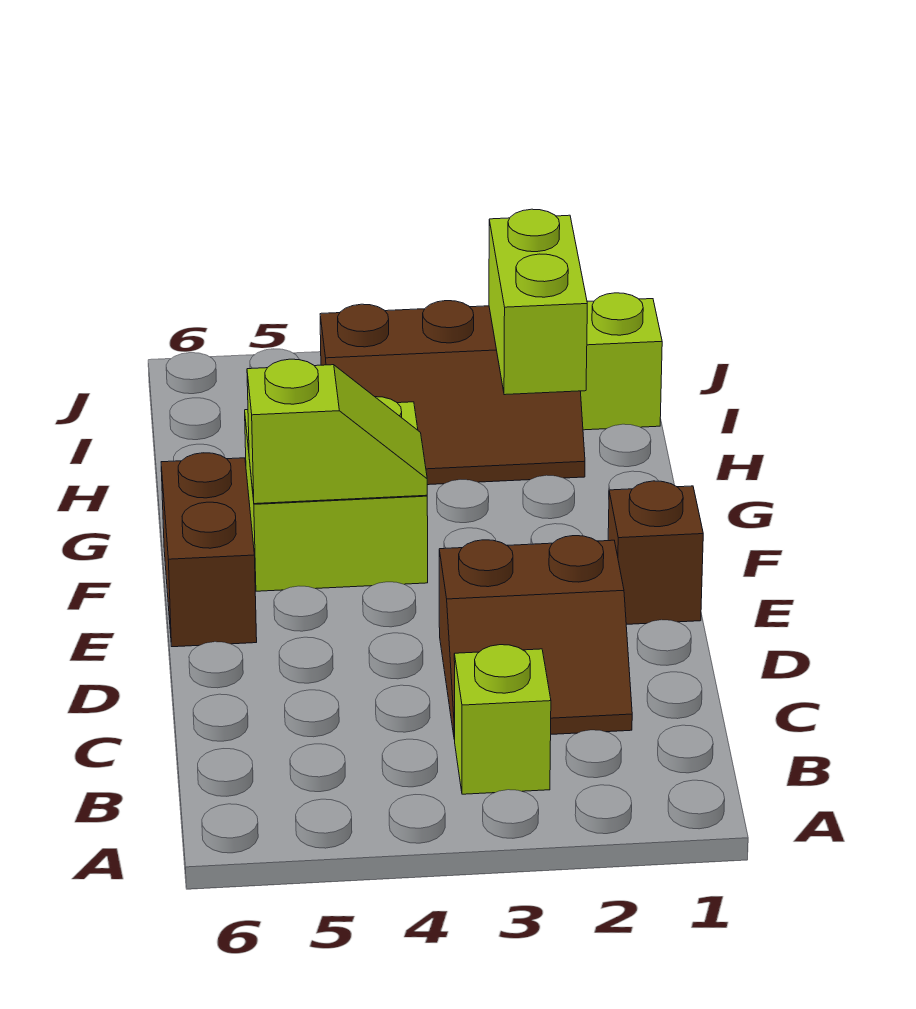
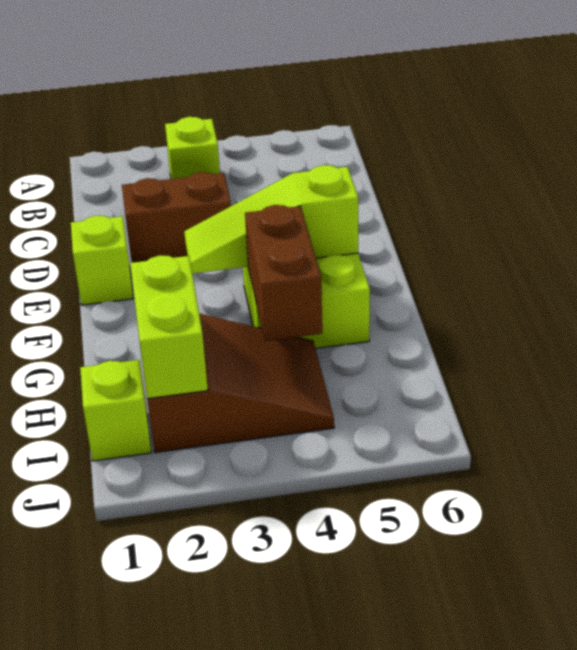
brown 1x1 brick [608,481,703,624] -> lime 1x1 brick [71,216,133,305]
brown 1x2 brick [161,453,257,647] -> brown 1x2 brick moved to [245,205,322,341]
lime 1x2 slope [247,359,427,504] -> lime 1x3 slope [184,165,358,273]
brown 2x3 slope [320,301,585,485] -> brown 2x3 slope turned to [147,313,334,452]

